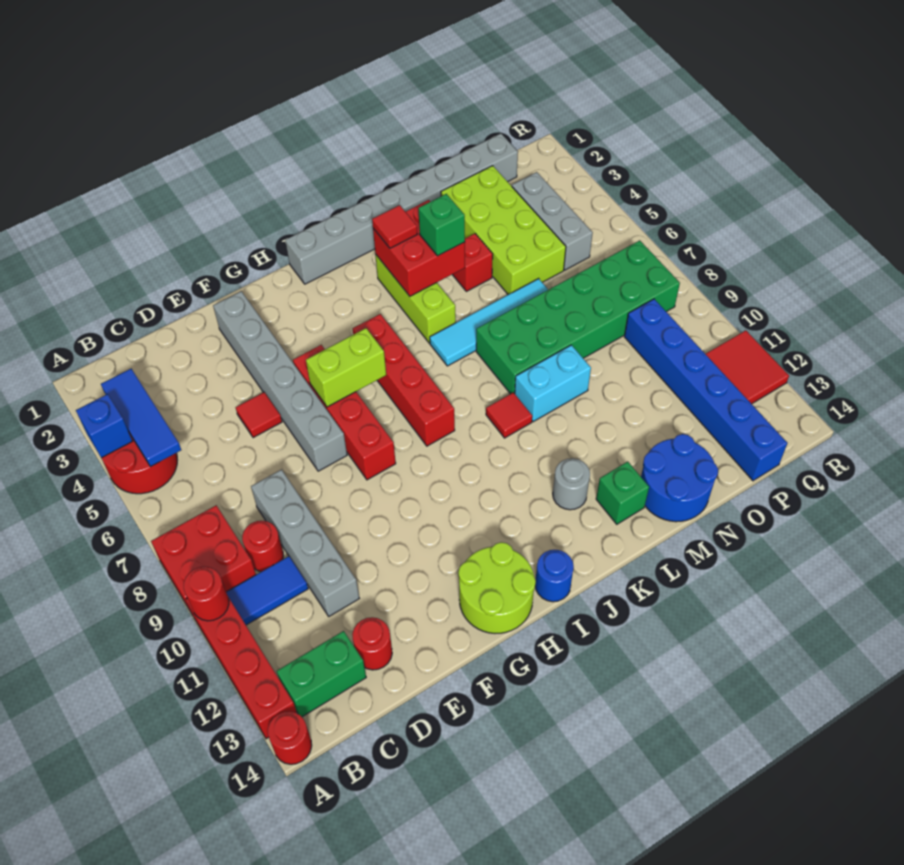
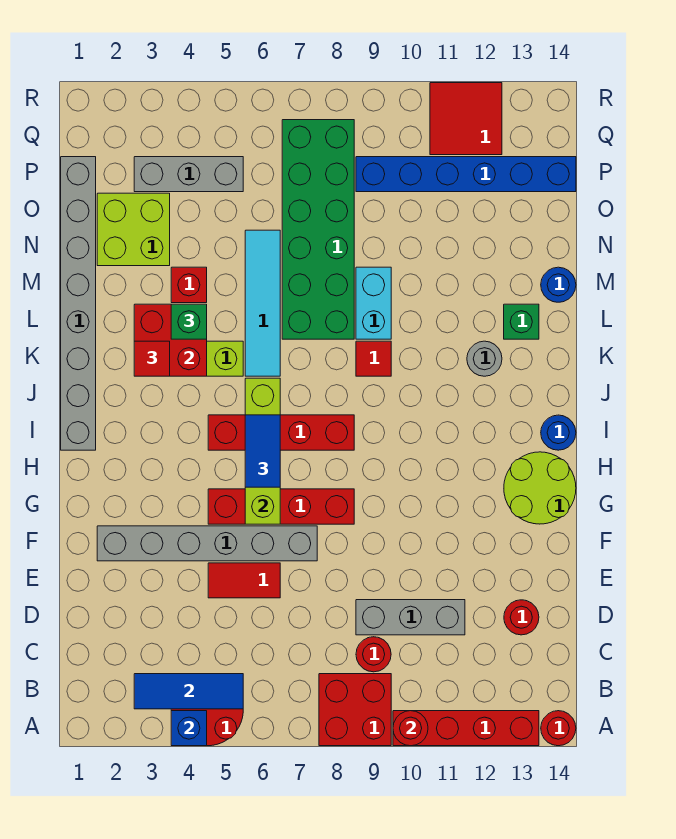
blue 1x2 tile [226,556,308,625] -> blue 1x2 tile moved to [245,415,280,487]
green 1x2 brick [277,631,366,717] -> none
grey 1x4 brick [251,470,359,616] -> grey 1x3 brick [356,600,465,635]
red 1x1 tile [235,392,282,438] -> red 1x2 tile [208,563,280,598]
lime 1x2 brick [306,328,386,407] -> lime 1x4 brick [245,378,280,524]
blue 2x2 round brick [641,434,718,522] -> blue 1x1 round brick [541,267,576,302]
lime 2x4 brick [441,166,566,295] -> lime 2x2 brick [97,193,170,266]

